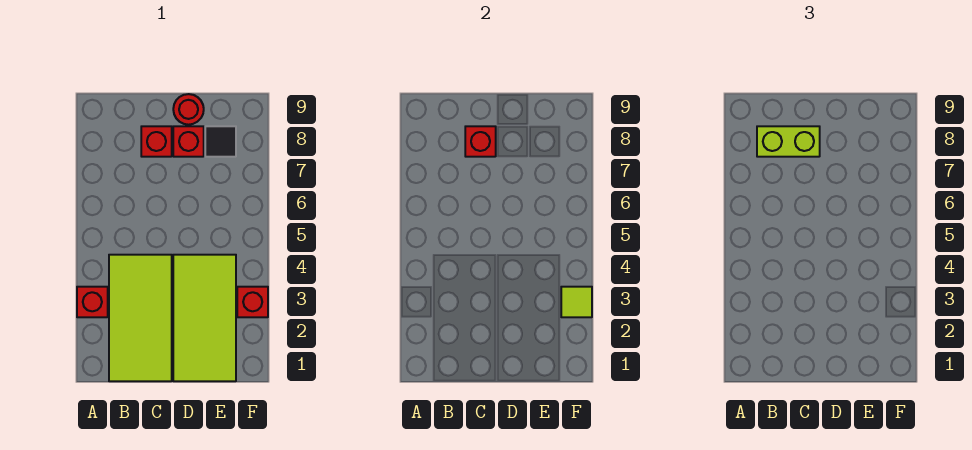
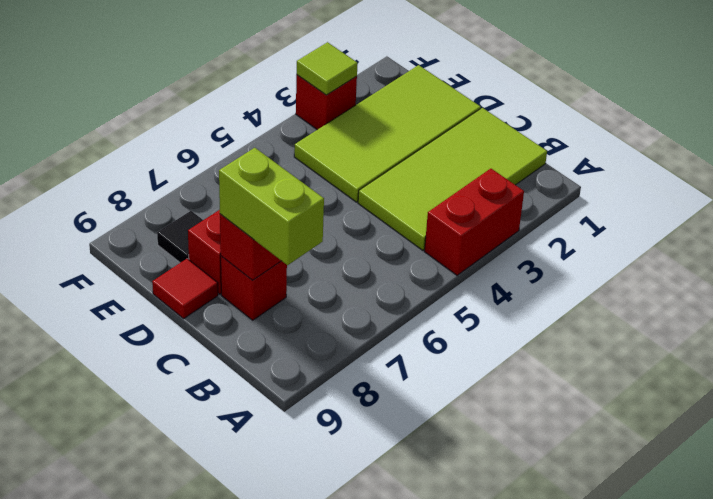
red 1x1 brick [77,287,108,317] -> red 1x2 brick [424,169,524,275]
red 1x1 round brick [173,94,204,125] -> red 1x1 tile [152,259,218,319]

